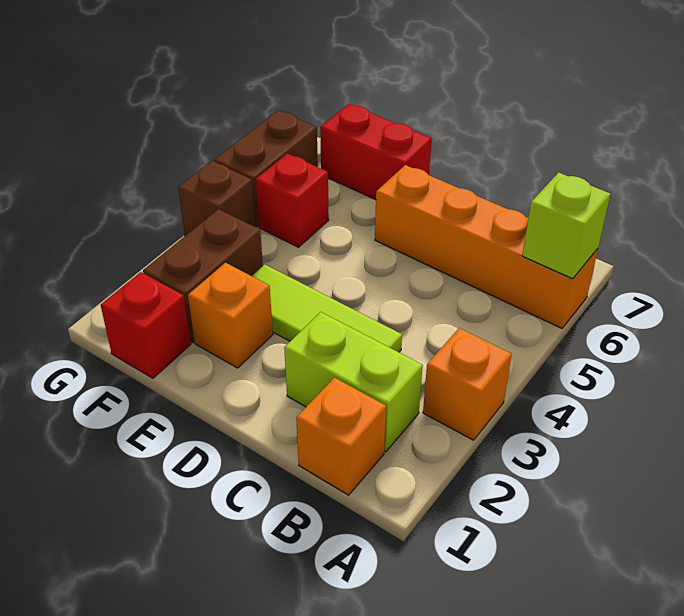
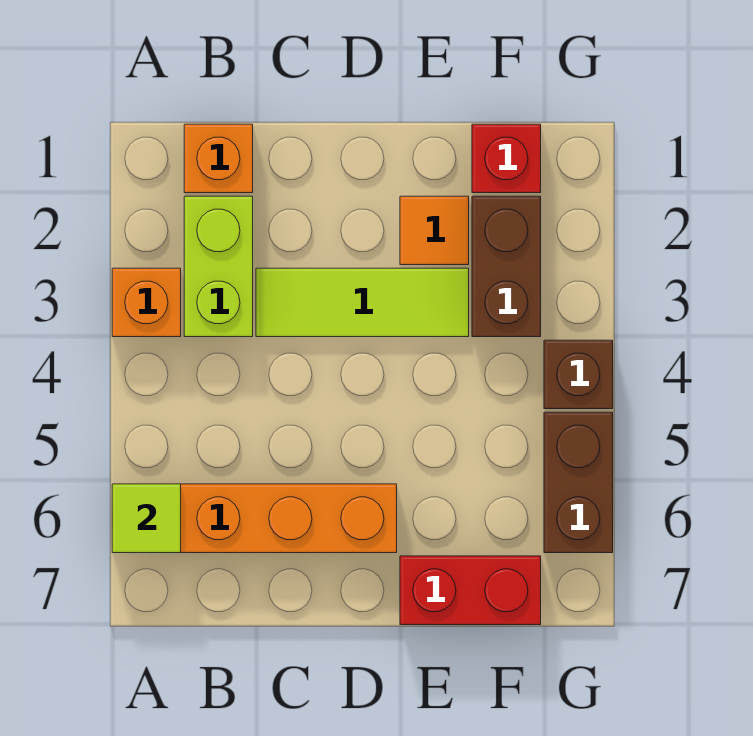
lime 1x1 brick [522,172,610,279] -> lime 1x1 tile [112,484,181,553]
lime 1x2 brick [284,312,423,452] -> lime 1x2 brick turned to [184,196,253,337]
orange 1x1 brick [188,263,273,368] -> orange 1x1 tile [400,196,469,265]
red 1x1 brick [256,153,329,247] -> none

